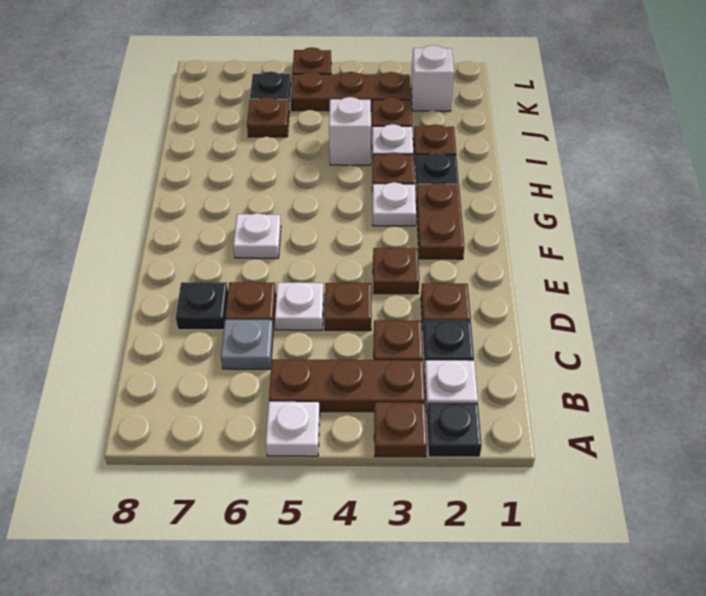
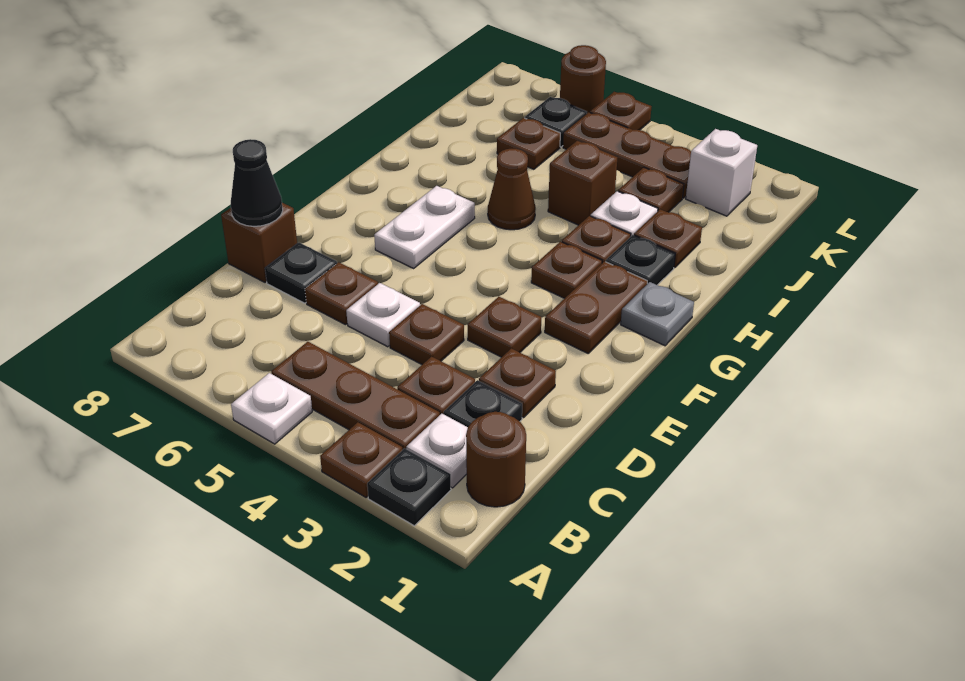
none -> brown 1x1 round brick [466,412,526,507]
grey 1x1 plate [221,320,273,369] -> grey 1x1 plate moved to [621,282,694,346]
none -> brown 1x1 brick [221,203,297,282]
none -> black 1x1 cone [231,139,283,226]
white 1x1 plate [233,213,281,258] -> white 1x2 plate [374,186,475,268]
white 1x1 plate [373,182,416,226] -> brown 1x1 plate [531,242,602,298]
none -> brown 1x1 cone [488,149,536,230]
white 1x1 brick [329,97,371,165] -> brown 1x1 brick [548,141,617,225]
none -> brown 1x1 round brick [560,45,606,113]

